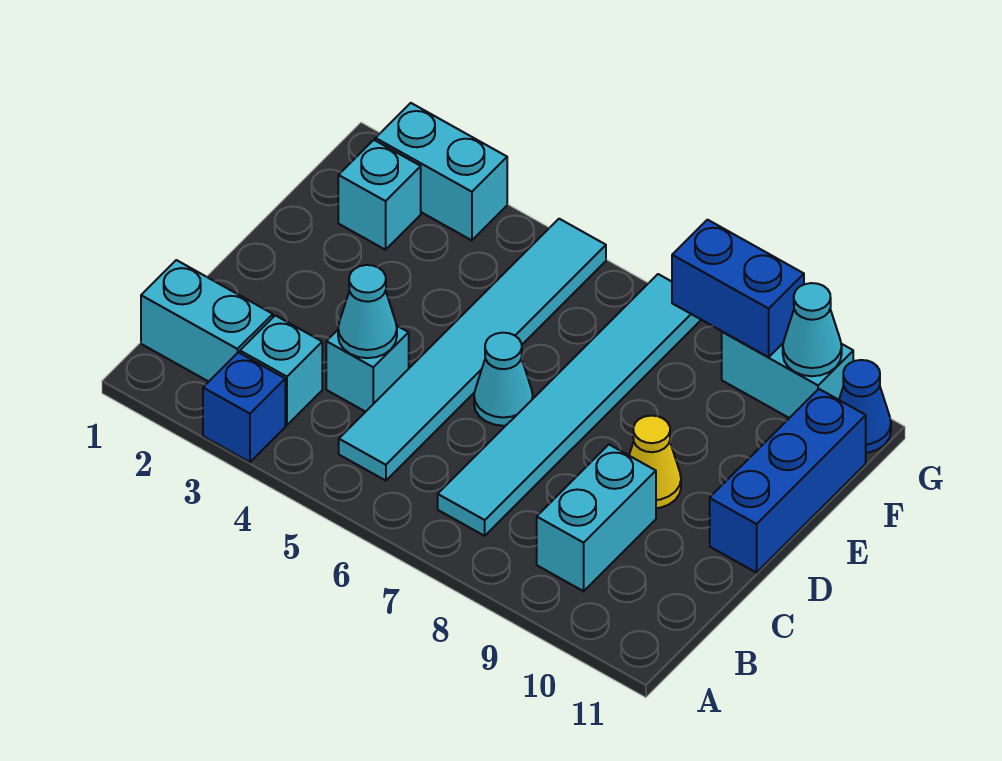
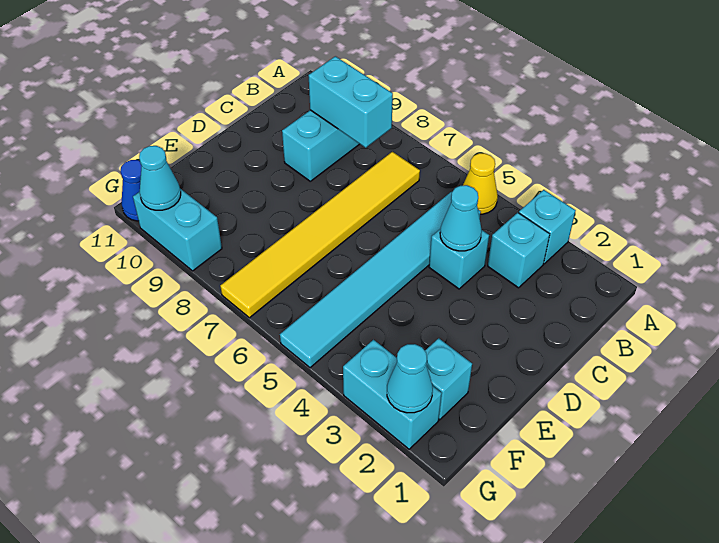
blue 1x1 brick [203,352,285,462] -> cyan 1x1 brick [519,190,576,264]
cyan 1x2 brick [141,260,273,382] -> cyan 1x2 brick moved to [309,56,393,148]
cyan 1x6 tile [438,274,701,536] -> yellow 1x6 tile [220,152,420,318]
cyan 1x1 cone [474,333,533,426] -> cyan 1x1 cone moved to [387,344,433,413]
yellow 1x1 cone [629,416,681,508] -> yellow 1x1 cone moved to [463,153,498,214]
blue 1x3 brick [710,389,866,573] -> none
blue 1x2 brick [672,220,804,357] -> none

